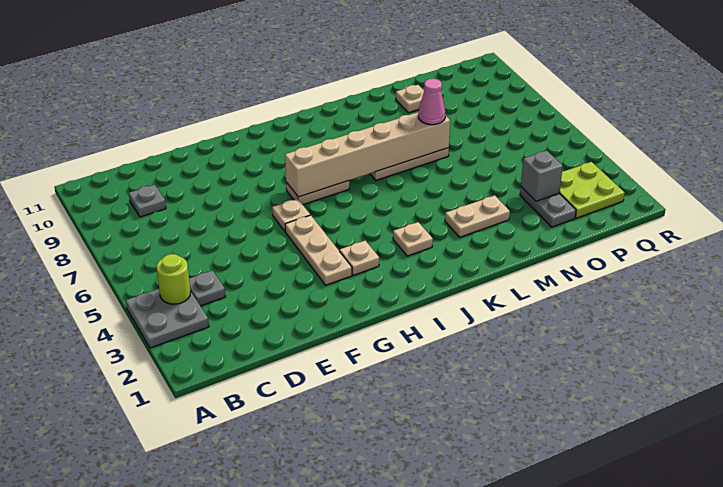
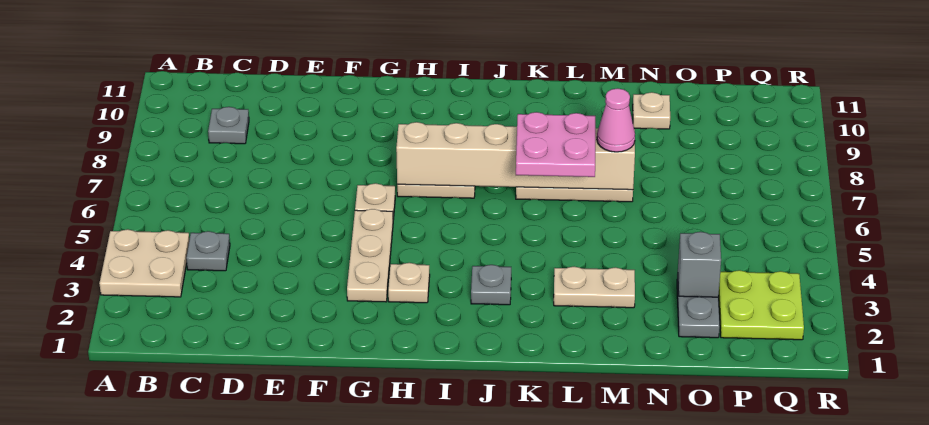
grey 2x2 plate [126,289,209,348] -> tan 2x2 plate [99,229,189,297]
lime 1x1 round brick [156,254,191,304] -> none
tan 1x1 plate [393,222,433,256] -> grey 1x1 plate [471,265,511,305]
none -> pink 2x2 plate [516,112,595,177]

